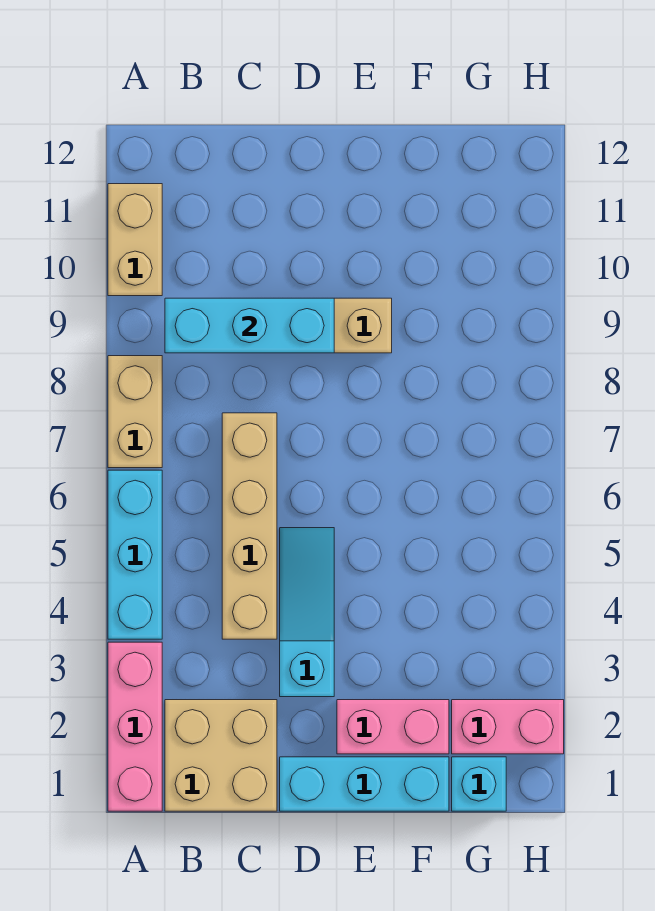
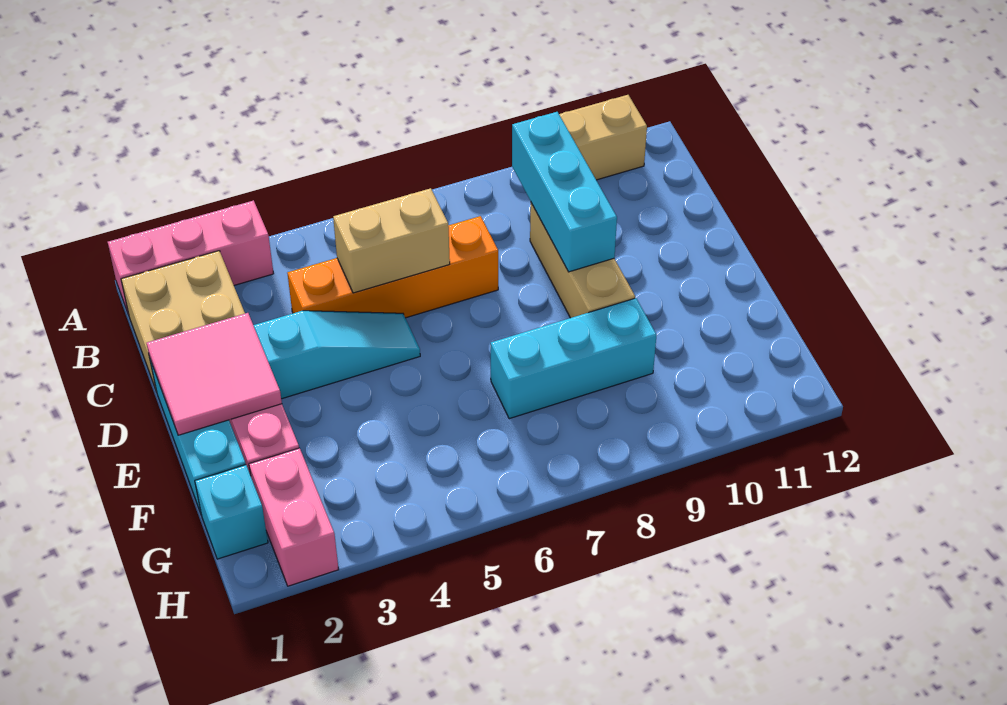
cyan 1x3 brick [108,470,162,639] -> cyan 1x3 brick moved to [491,298,657,419]
tan 1x2 brick [108,356,162,468] -> tan 1x2 brick moved to [333,188,450,293]
tan 1x4 brick [222,413,277,639] -> orange 1x4 brick [288,216,498,318]
none -> pink 2x2 tile [147,313,282,435]

